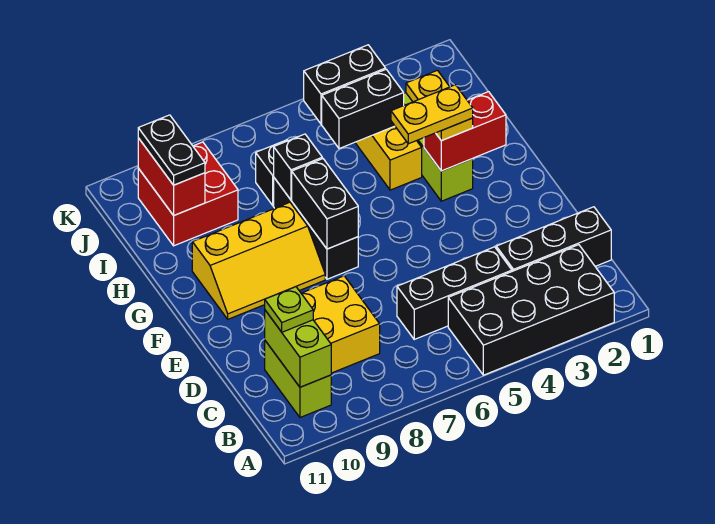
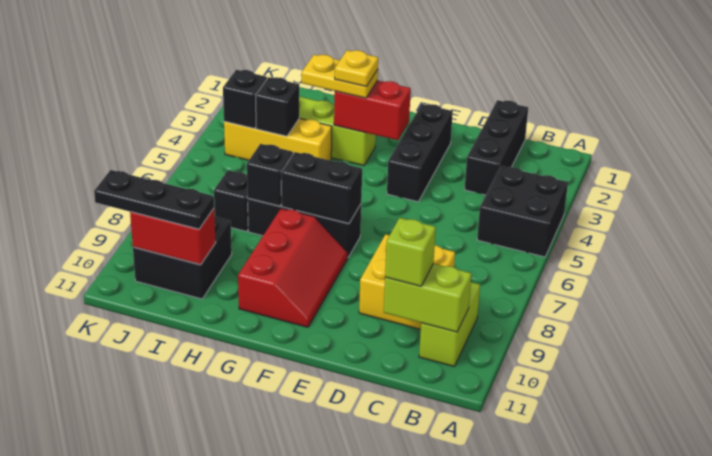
black 2x4 brick [448,245,614,375] -> black 2x2 brick [477,166,568,257]
lime 1x2 brick [265,341,331,417] -> lime 1x2 brick turned to [419,282,480,366]
black 1x3 brick [397,247,512,339] -> black 1x3 brick moved to [387,104,453,202]
lime 1x1 plate [265,287,313,332] -> lime 1x1 brick [385,218,436,286]
yellow 2x3 slope [192,202,325,319] -> red 2x3 slope [238,208,348,327]
red 1x2 brick [424,92,506,171] -> red 1x2 brick turned to [334,81,411,140]
yellow 1x2 plate [391,85,473,144] -> yellow 1x1 plate [335,50,378,86]
black 1x2 brick [322,69,404,149] -> black 1x1 brick [256,77,299,136]
red 2x2 brick [138,142,238,246] -> black 2x2 brick [133,216,232,299]
black 1x2 plate [138,115,205,185] -> black 1x3 plate [94,170,214,229]
black 1x2 brick [304,45,386,124] -> black 1x1 brick [223,70,267,129]

